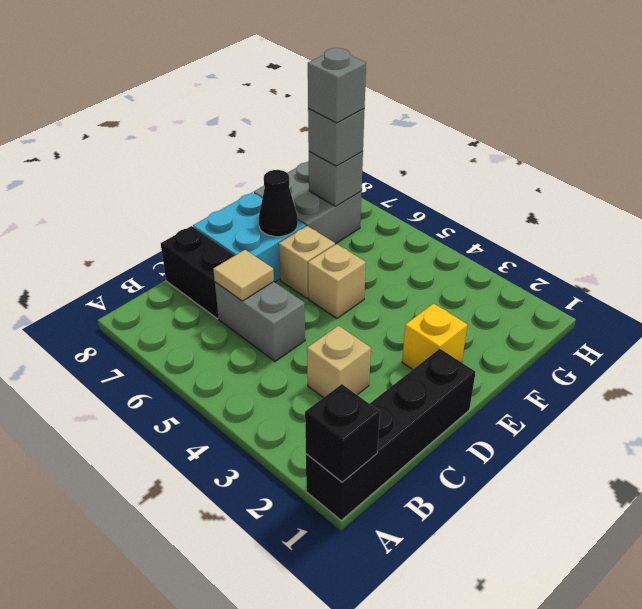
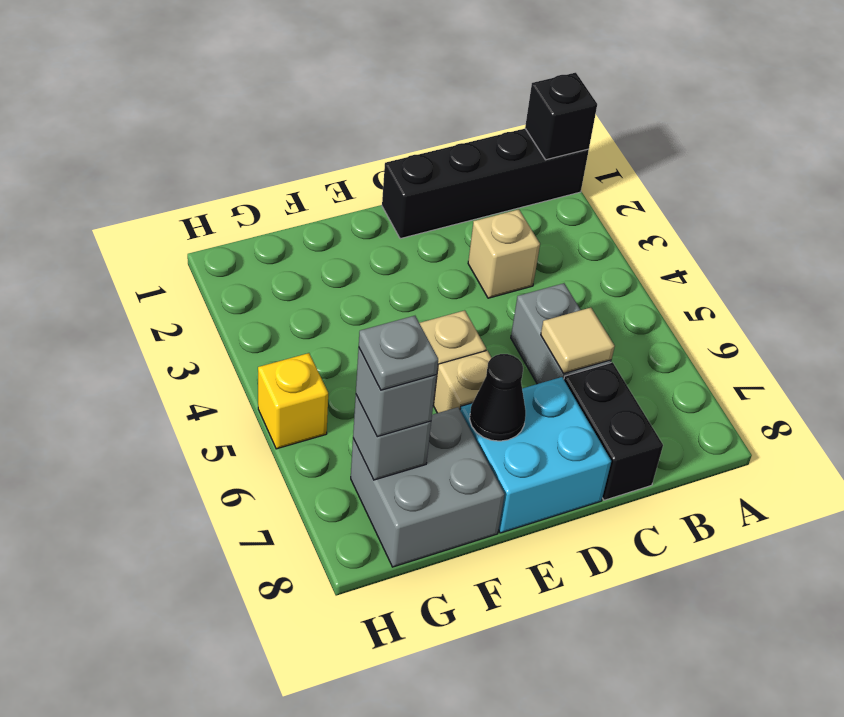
yellow 1x1 brick [402,304,467,370] -> yellow 1x1 brick moved to [258,353,328,449]
grey 1x1 brick [308,48,366,123] -> grey 1x1 plate [359,316,438,390]

